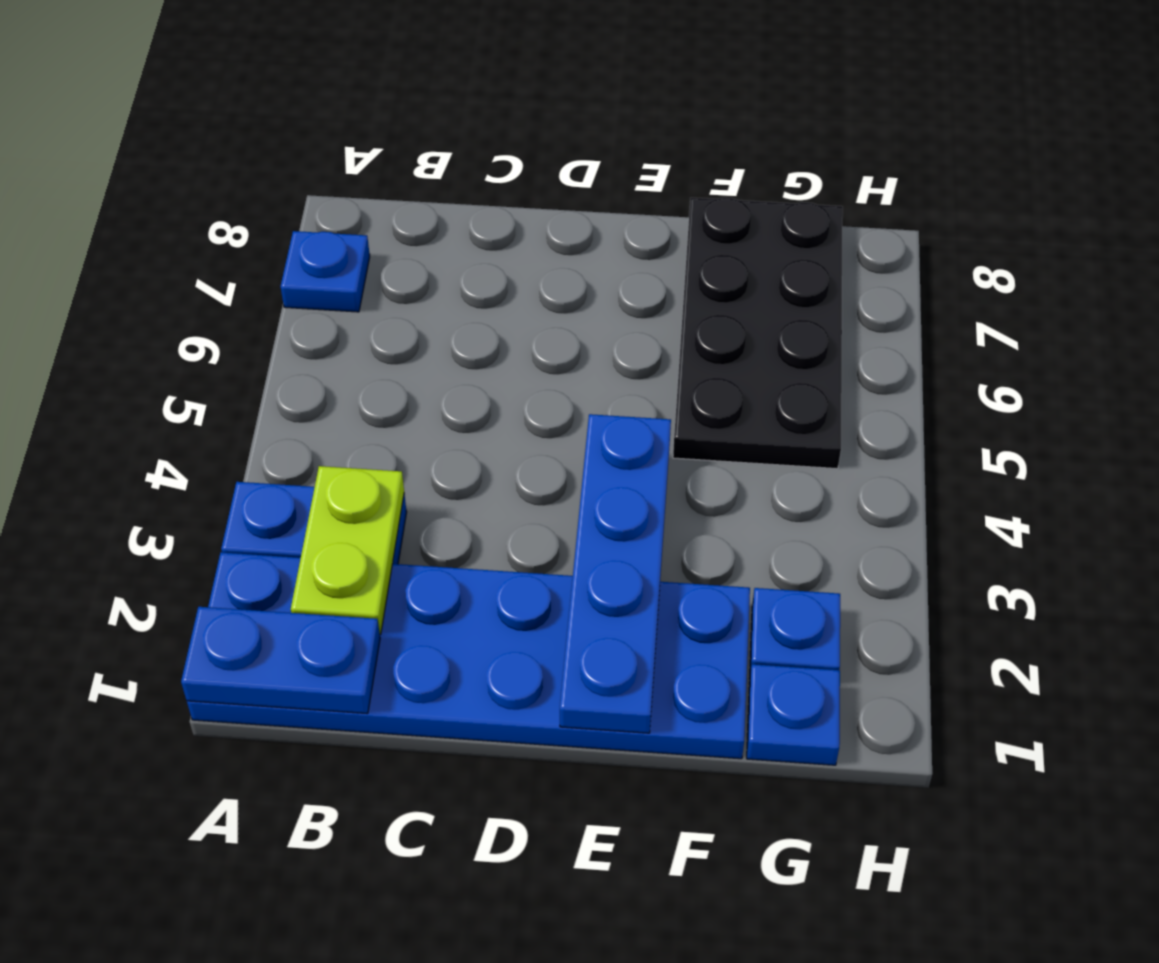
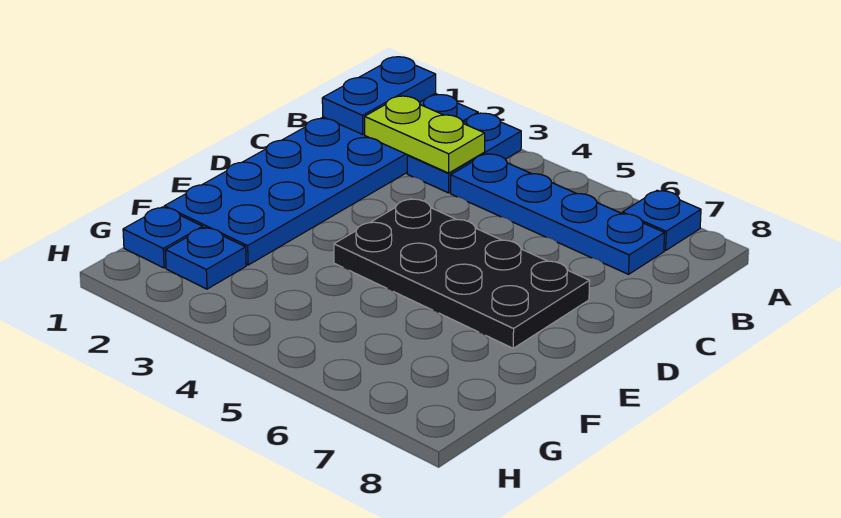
blue 1x4 plate [560,414,671,733] -> blue 1x4 plate moved to [451,154,665,274]
black 2x4 plate [673,198,843,469] -> black 2x4 plate moved to [334,199,590,348]

